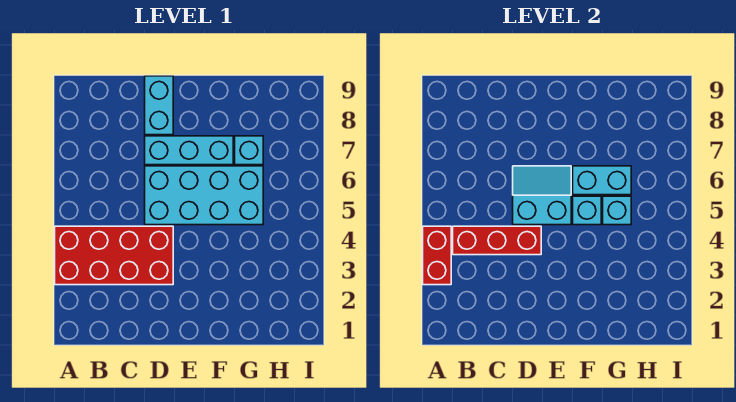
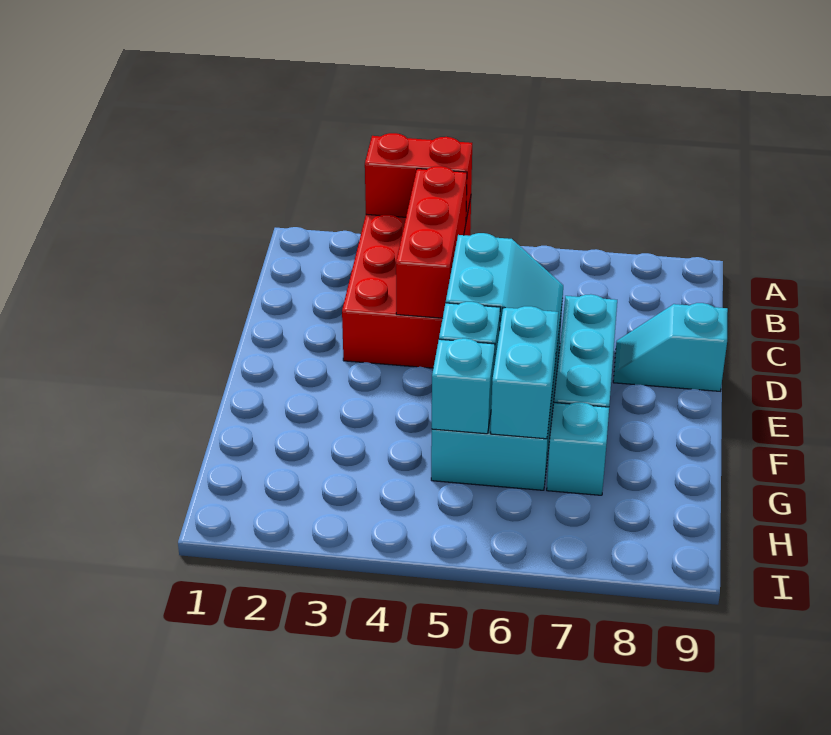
cyan 1x2 brick [145,76,173,135] -> cyan 1x2 slope [613,303,728,391]

